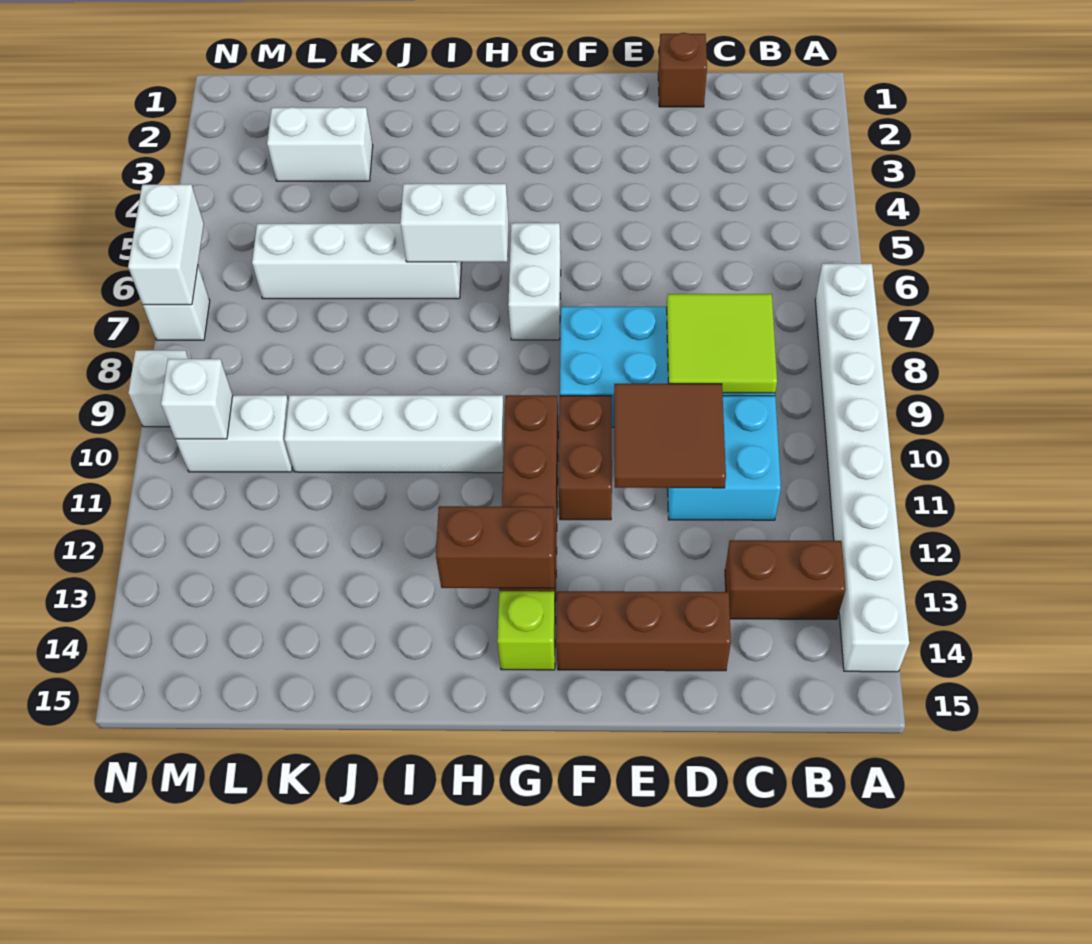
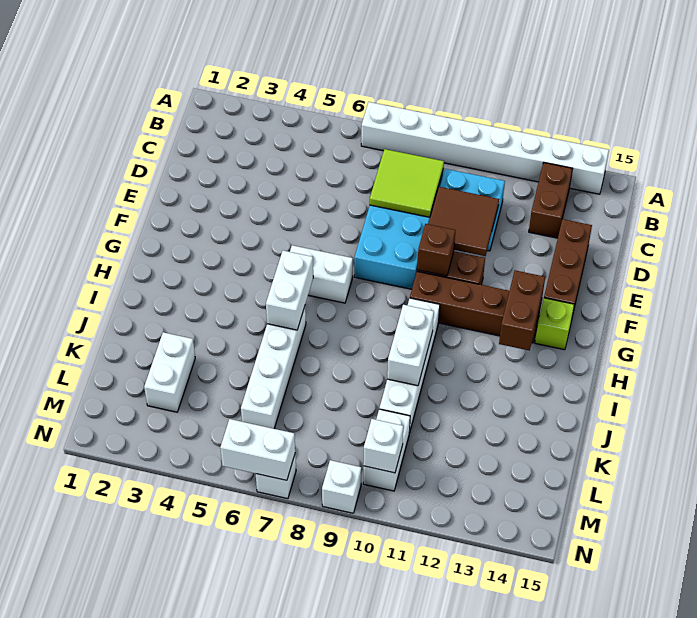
brown 1x1 brick [658,33,707,107] -> brown 1x1 brick moved to [417,224,455,276]
none -> white 1x2 brick [387,305,434,386]

